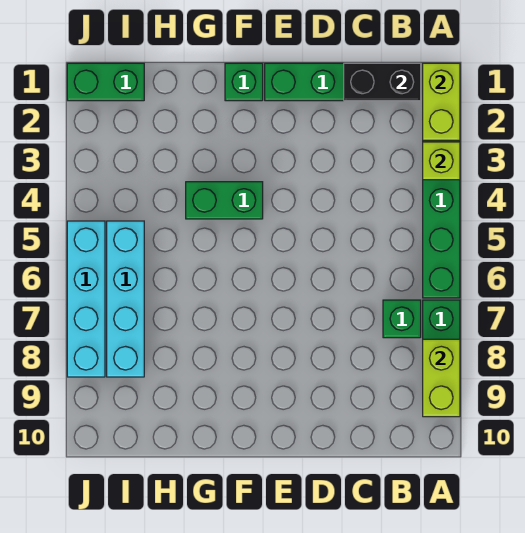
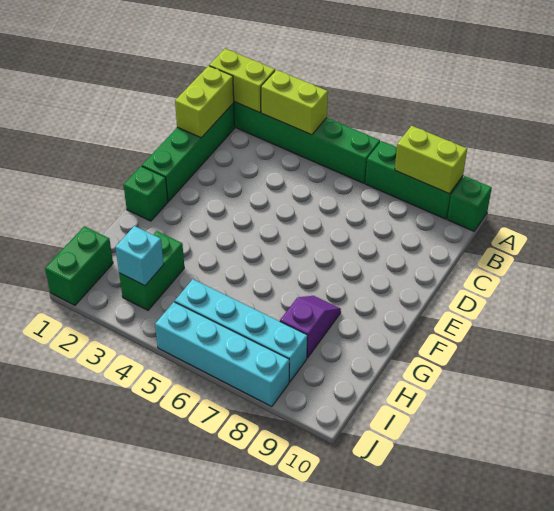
lime 1x1 brick [423,142,460,180] -> lime 1x2 brick [261,70,328,135]
black 1x2 brick [344,63,421,101] -> lime 1x2 brick [175,66,234,138]
green 1x1 brick [383,300,421,338] -> green 1x1 brick moved to [447,176,492,231]
green 1x2 brick [186,182,263,219] -> green 1x2 brick moved to [119,231,184,310]
none -> purple 1x2 slope [280,296,341,358]
none -> cyan 1x1 brick [115,226,164,286]

